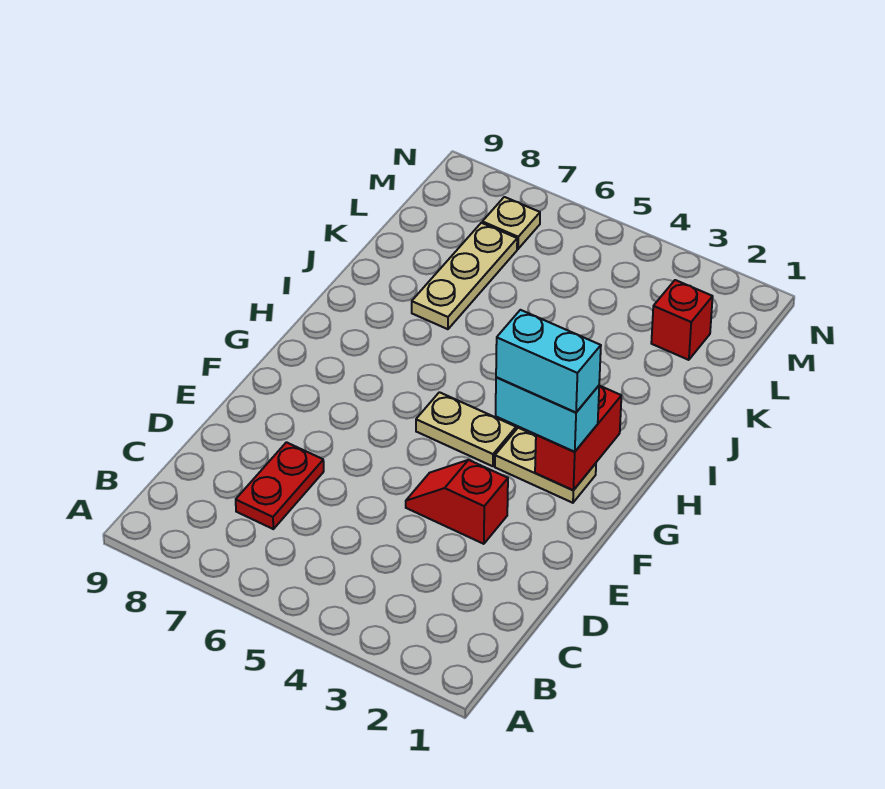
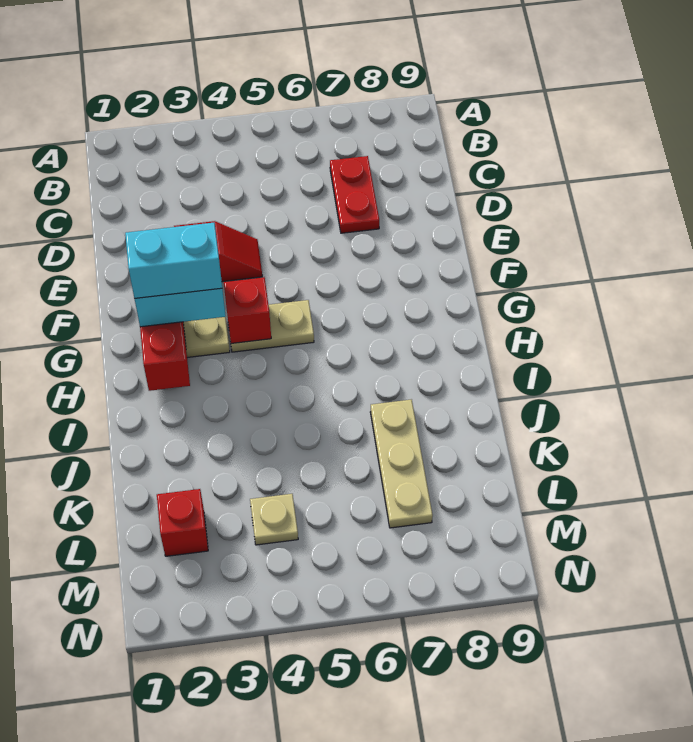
none -> red 1x1 brick [224,277,271,343]
tan 1x1 plate [482,197,540,249] -> tan 1x1 plate moved to [250,494,298,545]

